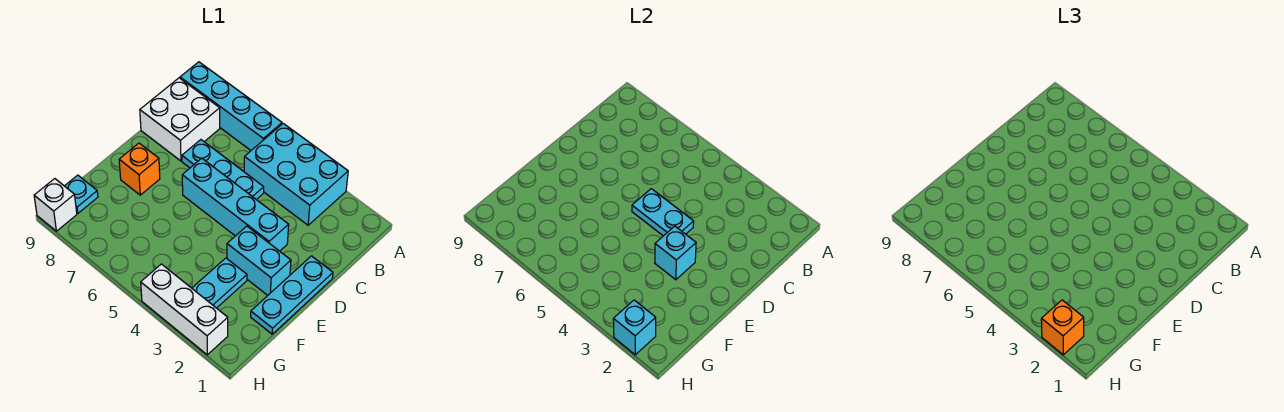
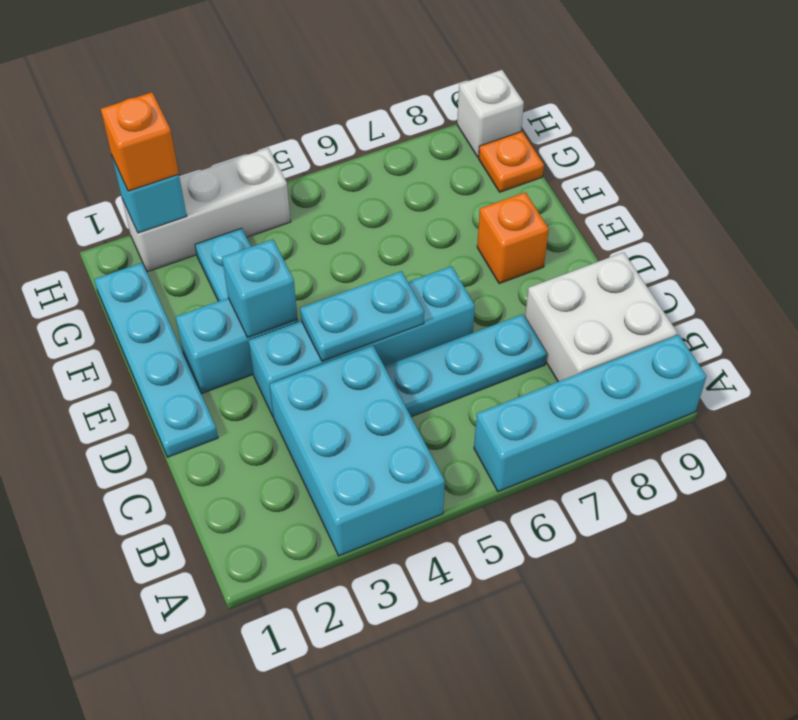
cyan 2x3 brick [244,124,348,225] -> cyan 2x3 brick turned to [270,346,445,556]
cyan 1x3 plate [251,256,333,334] -> cyan 1x4 plate [94,263,218,457]
cyan 1x1 plate [65,175,98,213] -> orange 1x1 plate [479,132,544,192]

